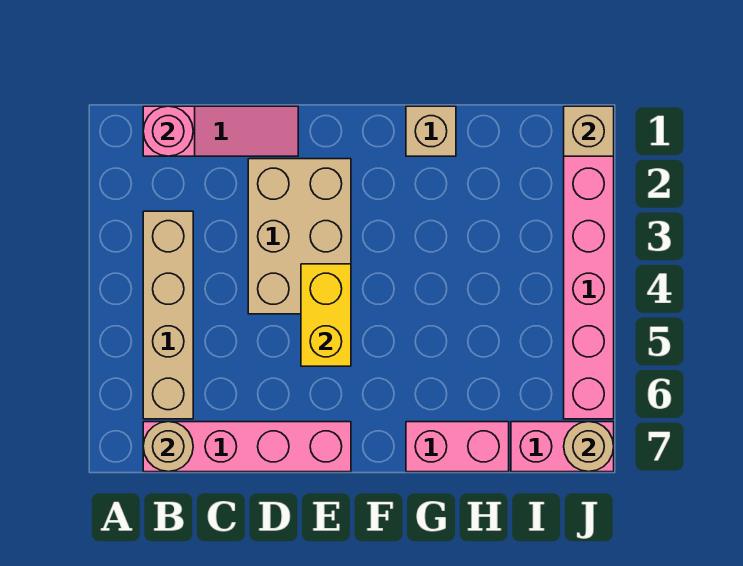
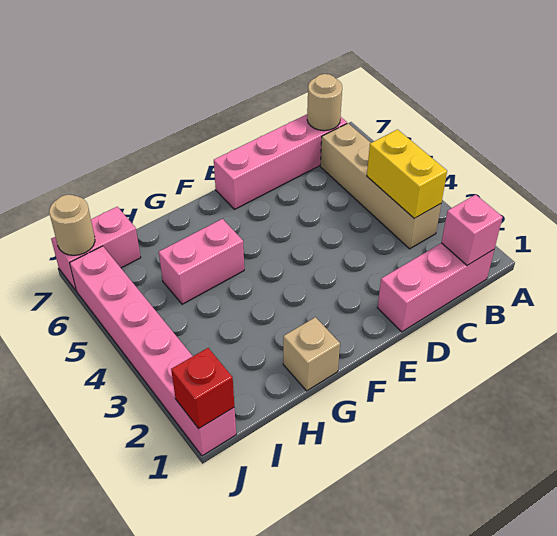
pink 1x3 slope [143,106,298,156] -> pink 1x3 brick [377,243,494,332]
pink 1x1 round brick [143,106,193,156] -> pink 1x1 brick [441,195,503,266]
tan 2x3 brick [248,159,351,314] -> none
yellow 1x2 brick [301,264,351,366] -> yellow 1x2 brick moved to [367,130,447,218]
pink 1x2 brick [406,422,509,472] -> pink 1x2 brick moved to [159,219,244,304]
tan 1x1 brick [564,106,614,156] -> red 1x1 brick [171,348,234,428]

